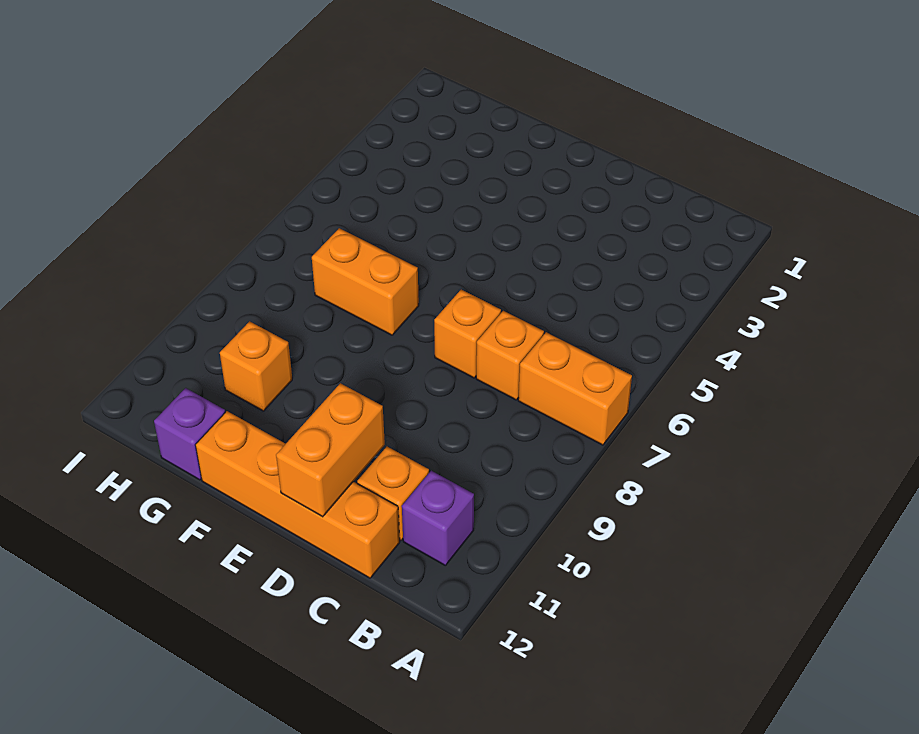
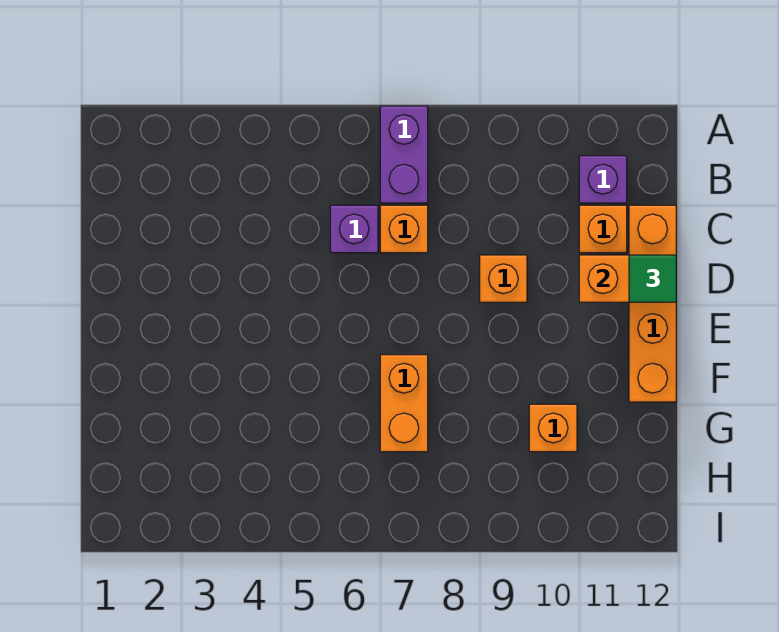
orange 1x2 brick [518,332,632,445] -> purple 1x2 brick [380,106,428,203]
orange 1x1 brick [434,290,501,378] -> orange 1x1 brick moved to [480,255,527,302]
none -> green 1x1 tile [629,255,676,302]
purple 1x1 brick [154,388,225,480] -> purple 1x1 brick moved to [330,205,378,253]

